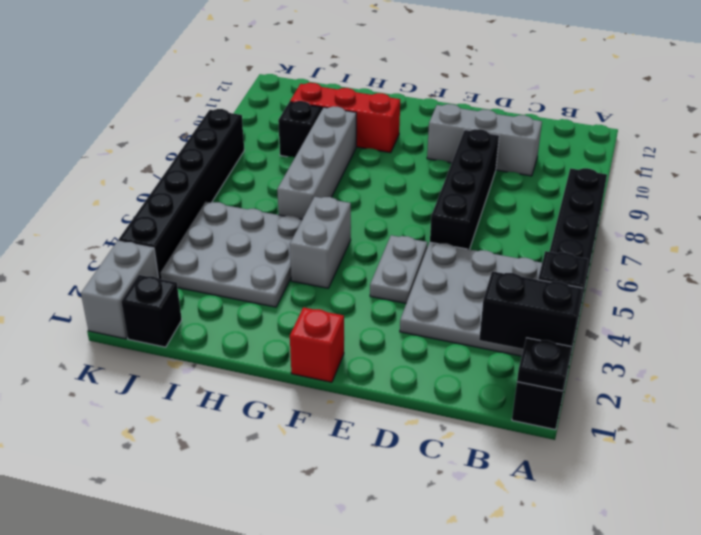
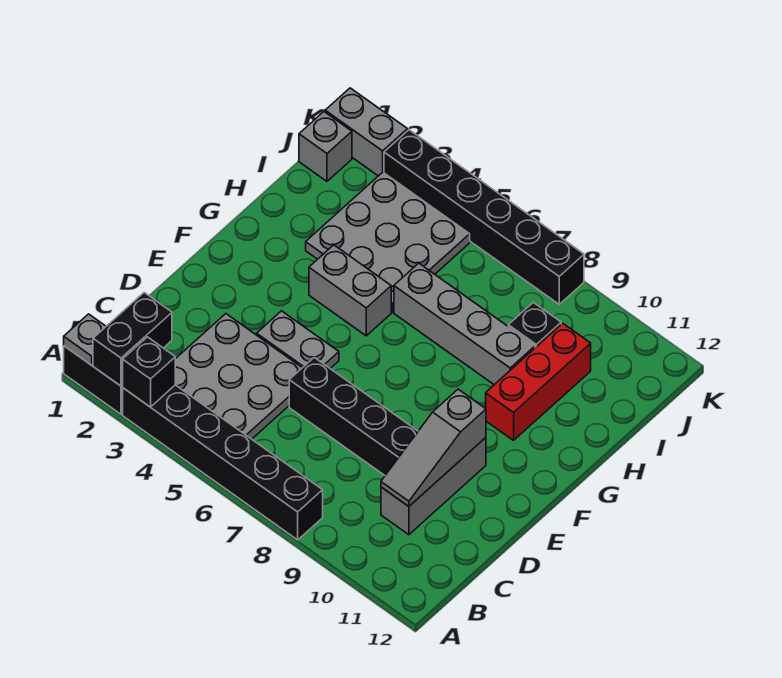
black 1x1 plate [517,338,571,391] -> grey 1x1 plate [64,314,106,365]
none -> grey 1x3 slope [381,389,486,506]
red 1x1 brick [290,307,344,382] -> none
black 1x1 brick [121,275,182,347] -> grey 1x1 brick [299,112,352,181]

